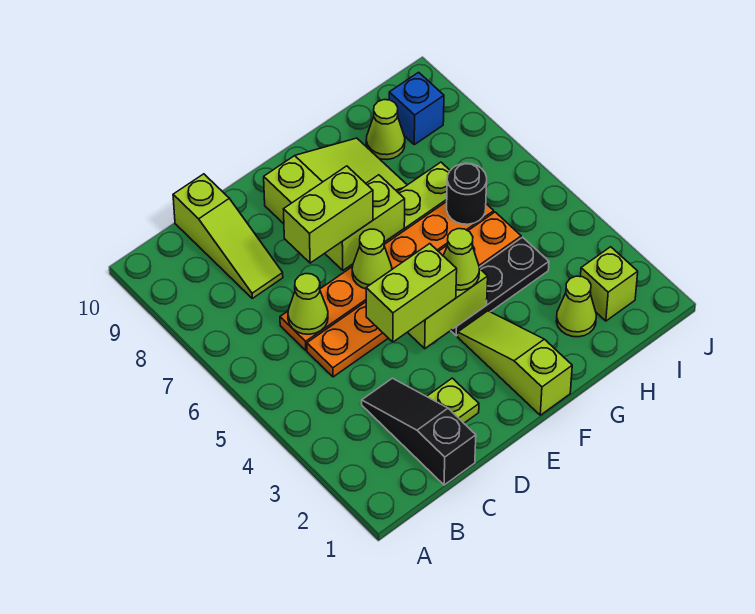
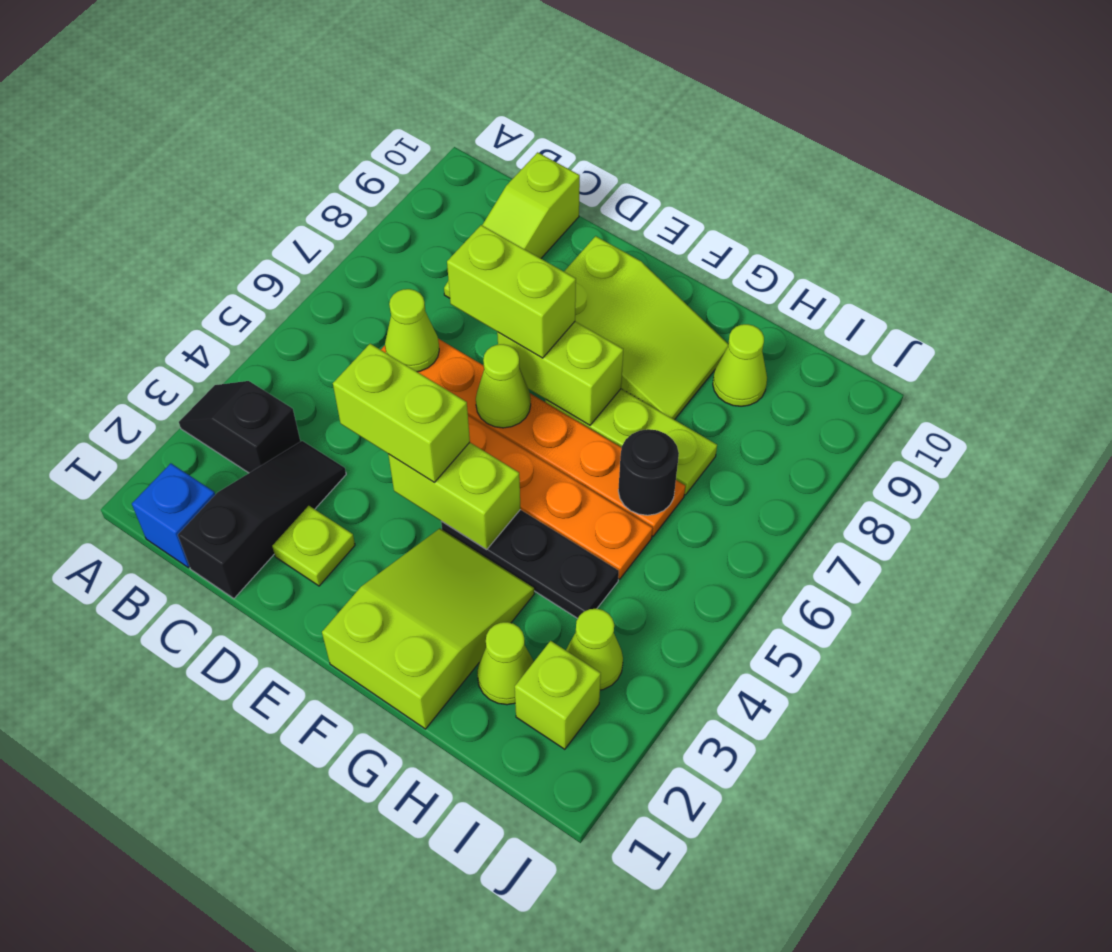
none -> black 1x2 slope [179,381,301,473]
lime 1x3 slope [458,311,572,415] -> lime 2x3 slope [322,528,534,729]
lime 1x1 cone [443,229,479,290] -> lime 1x1 cone moved to [566,609,623,690]
blue 1x1 brick [389,72,444,145] -> blue 1x1 brick moved to [132,463,215,568]

